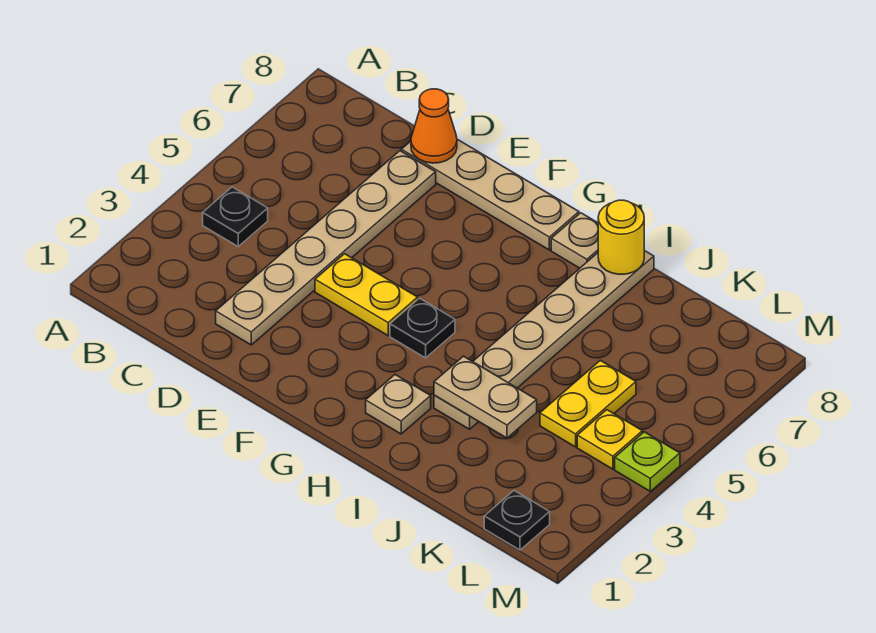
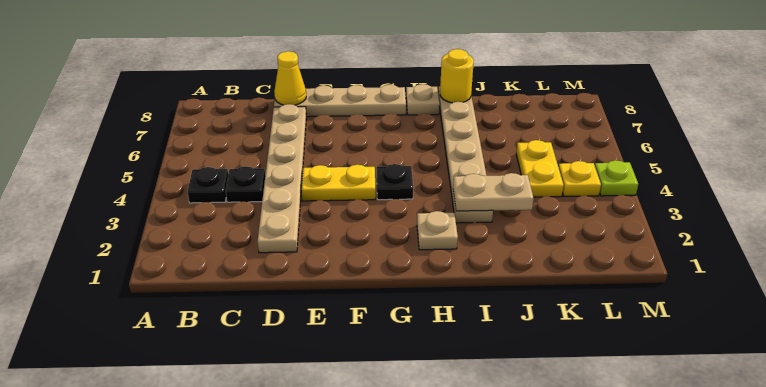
orange 1x1 cone [411,89,457,163] -> yellow 1x1 cone [274,51,306,105]
black 1x1 plate [484,491,550,550] -> black 1x1 plate moved to [226,166,265,202]

